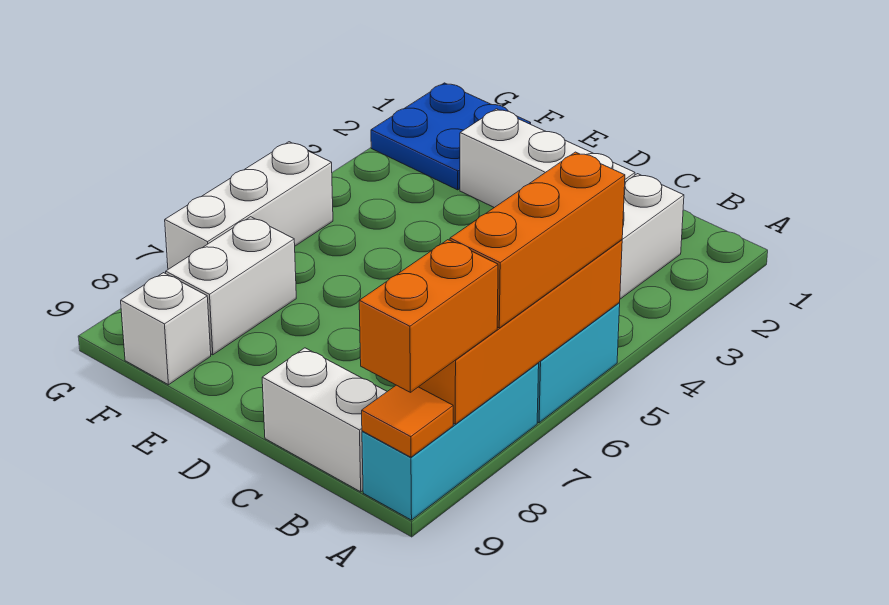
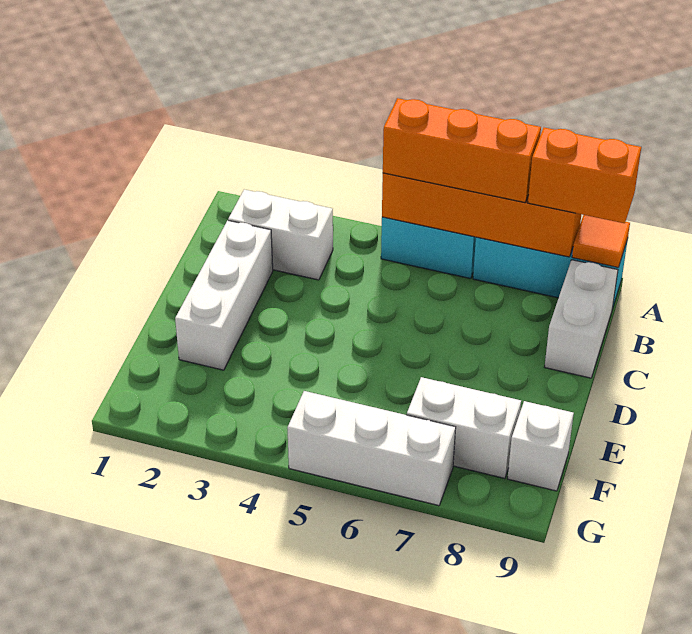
blue 2x2 plate [371,83,531,190] -> none

